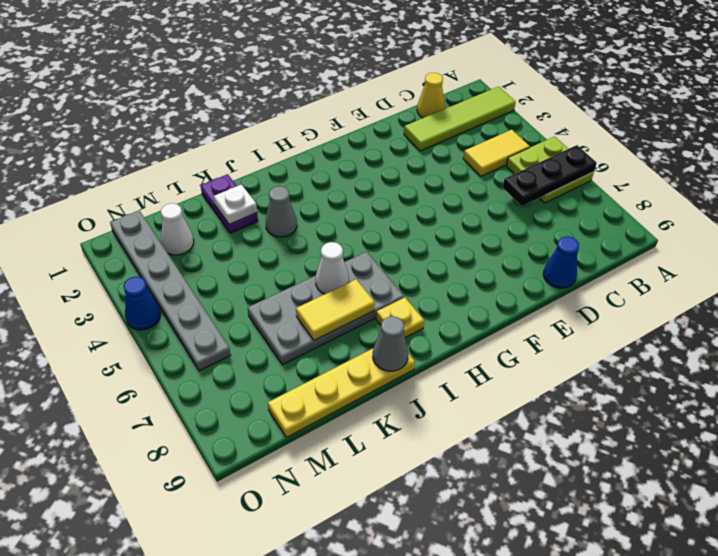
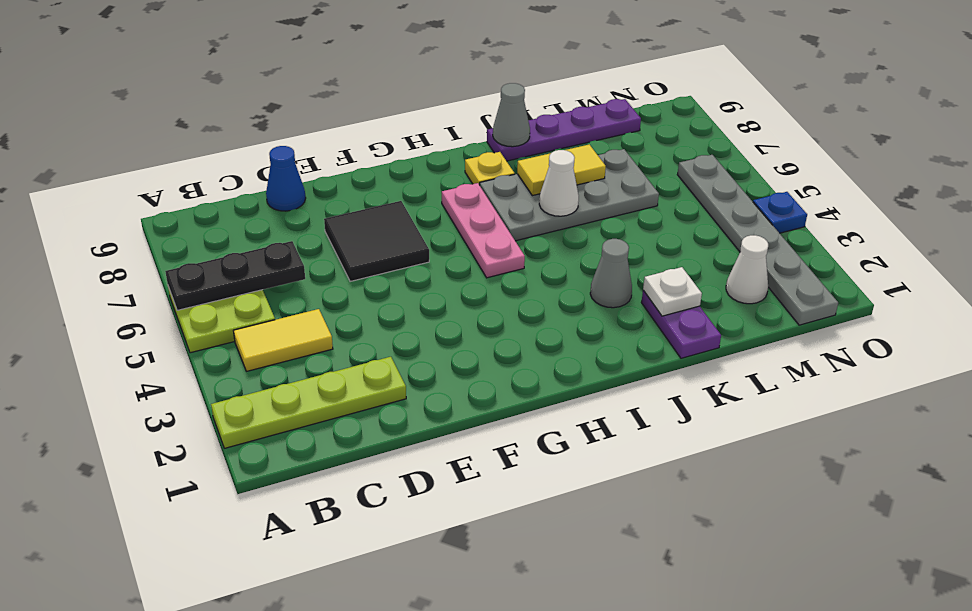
lime 1x4 tile [404,87,516,151] -> lime 1x4 plate [211,357,406,448]
yellow 1x1 cone [417,73,445,118] -> none
none -> black 2x2 tile [324,201,429,281]
none -> pink 1x3 plate [442,183,525,278]
yellow 1x4 plate [268,349,415,437] -> purple 1x4 plate [487,99,641,161]
blue 1x1 cone [124,277,160,330] -> blue 1x1 plate [753,192,807,233]

